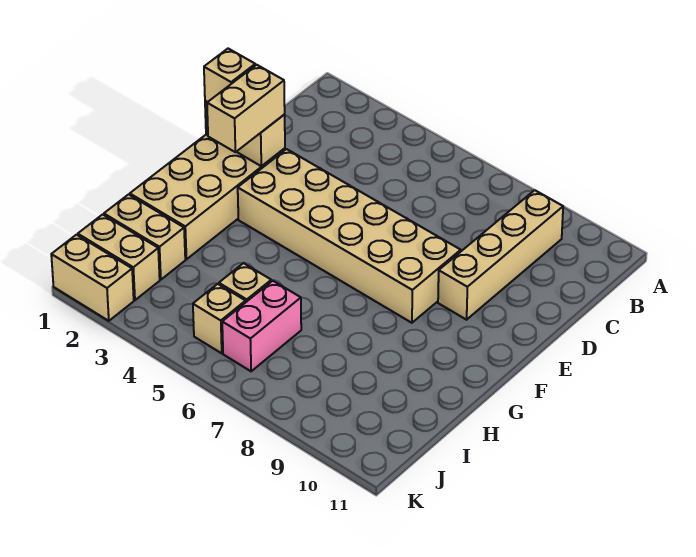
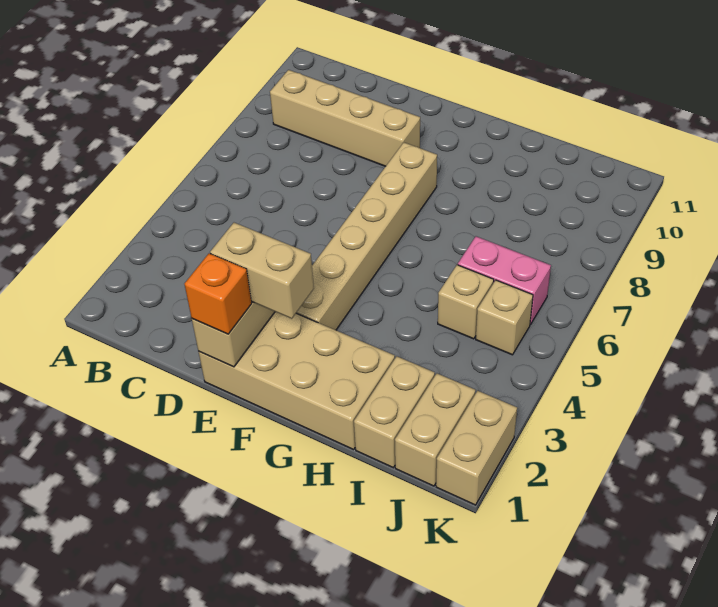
tan 1x1 brick [204,49,255,102] -> orange 1x1 brick [185,253,252,334]
tan 2x6 brick [238,149,461,323] -> tan 1x6 brick [296,142,437,330]

